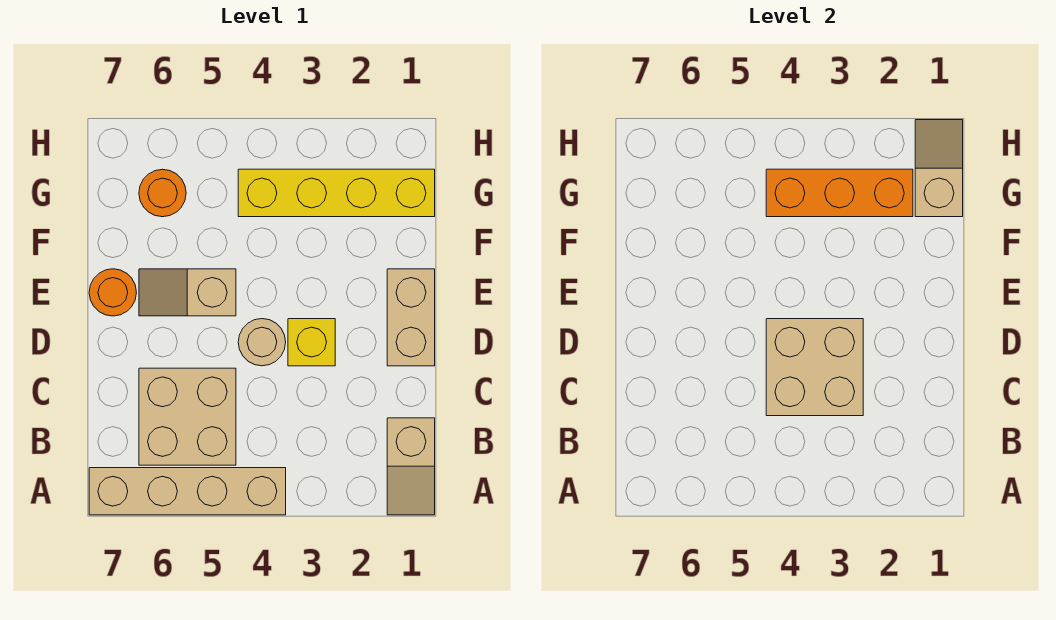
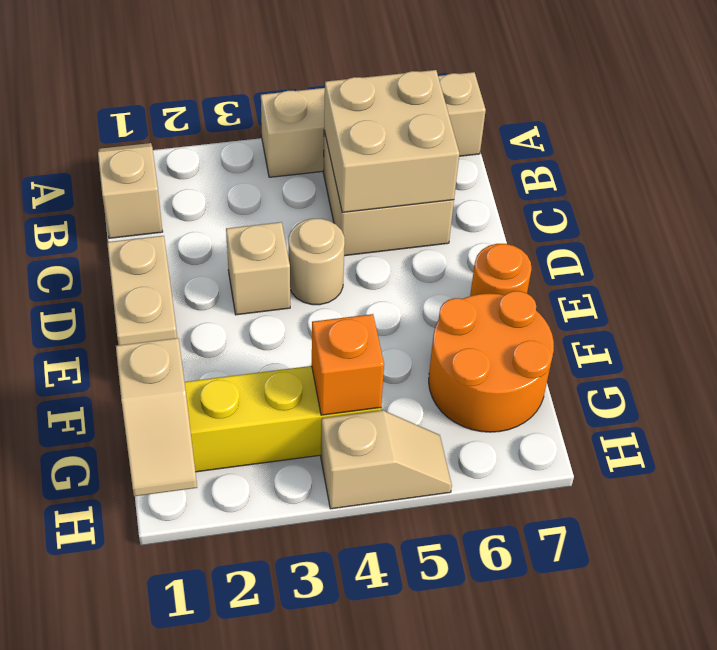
tan 2x2 brick [766,319,863,416] -> tan 2x2 brick moved to [324,70,459,212]
yellow 1x1 brick [288,319,335,366] -> tan 1x1 brick [226,222,290,315]
tan 1x2 slope [139,269,236,316] -> tan 1x2 slope moved to [321,410,452,509]
orange 1x3 brick [766,169,913,217] -> orange 1x1 brick [312,314,384,415]
orange 1x1 round brick [139,169,186,217] -> orange 2x2 round brick [429,291,554,432]

